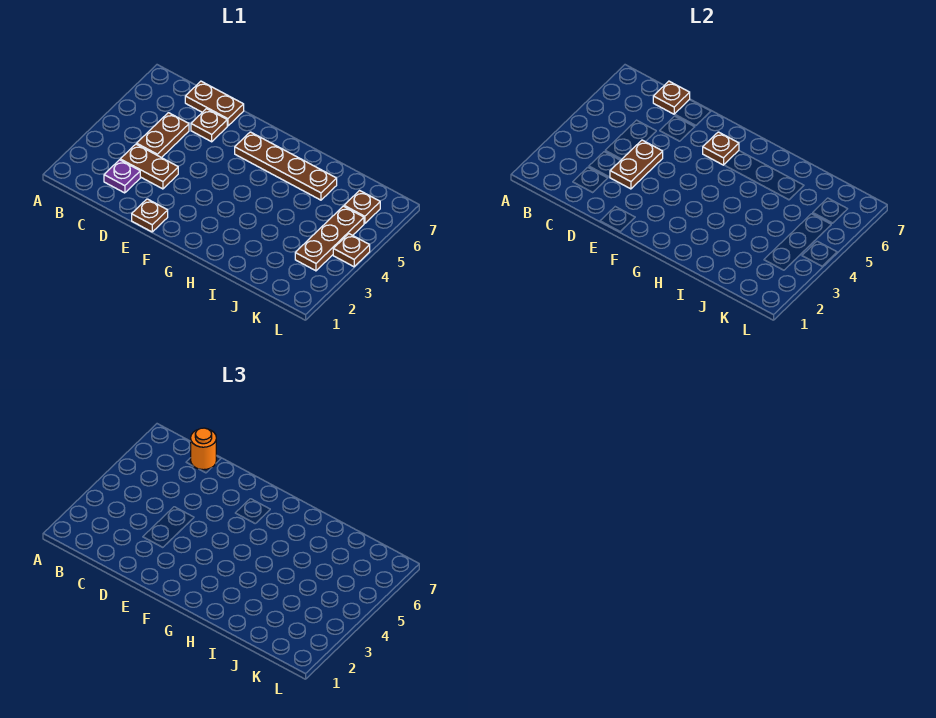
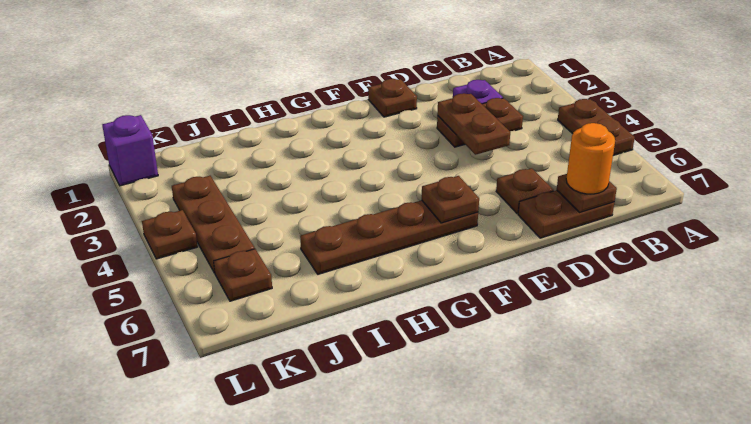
brown 1x2 plate [137,113,189,158] -> brown 1x2 plate moved to [558,99,635,155]
none -> purple 1x1 brick [102,115,158,186]

